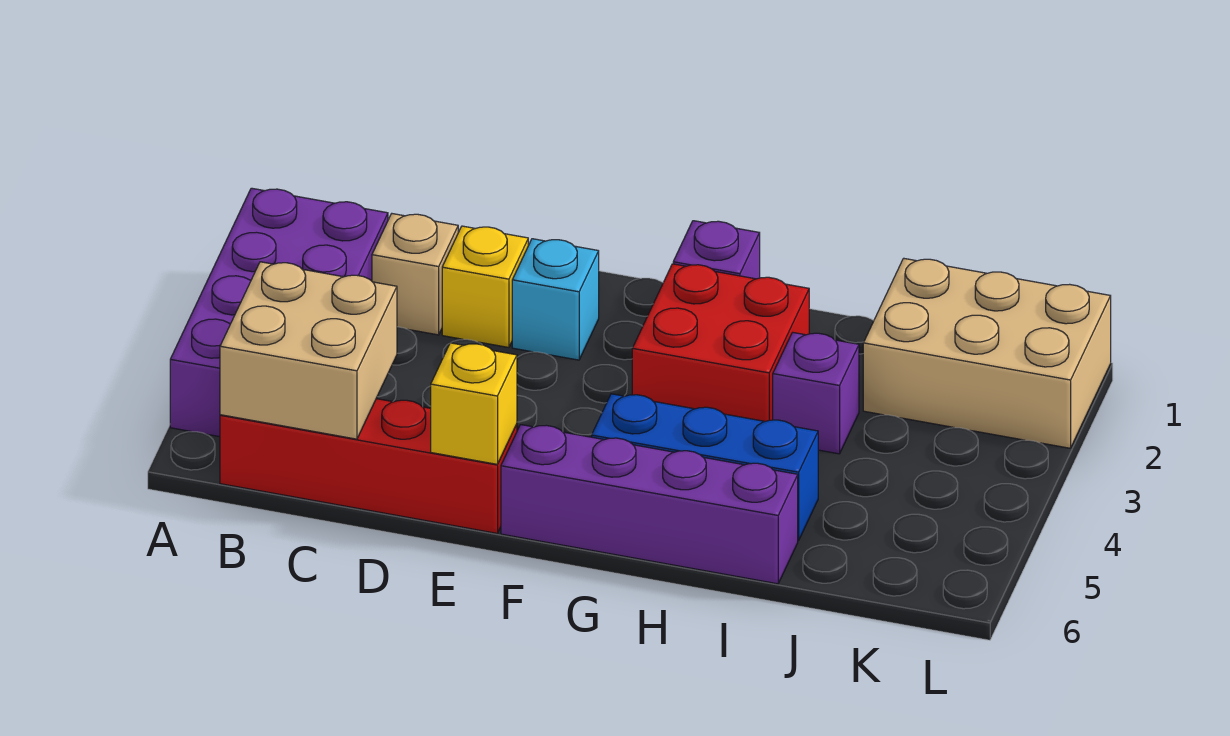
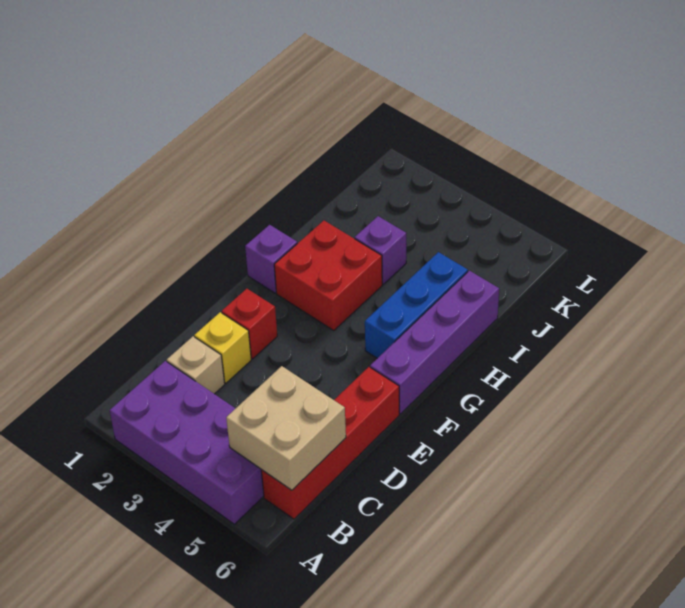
cyan 1x1 brick [512,239,599,360] -> red 1x1 brick [222,289,277,359]
yellow 1x1 brick [431,343,517,464] -> none
tan 2x3 brick [863,258,1111,448] -> none

